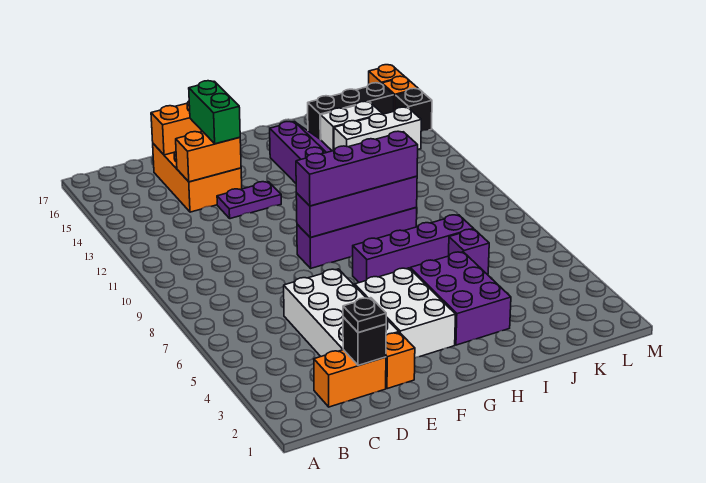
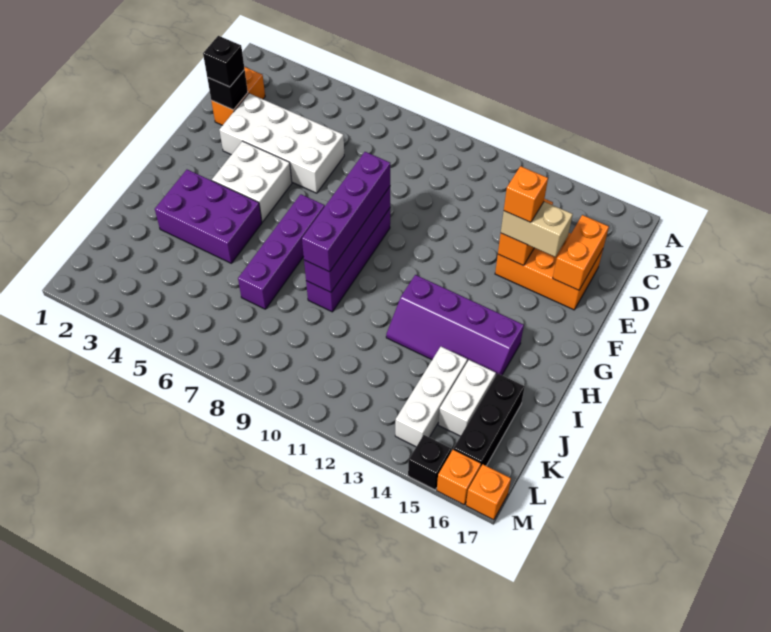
black 1x1 plate [343,298,386,333] -> black 1x1 brick [203,36,245,87]
orange 1x1 brick [386,333,415,389] -> orange 1x1 brick moved to [504,166,548,222]
purple 1x2 plate [217,182,281,219] -> none
green 1x2 brick [189,81,240,144] -> tan 1x2 brick [501,202,573,257]
white 2x3 brick [355,268,456,358] -> white 2x2 brick [212,141,292,222]
purple 1x1 brick [449,229,489,274] -> none

